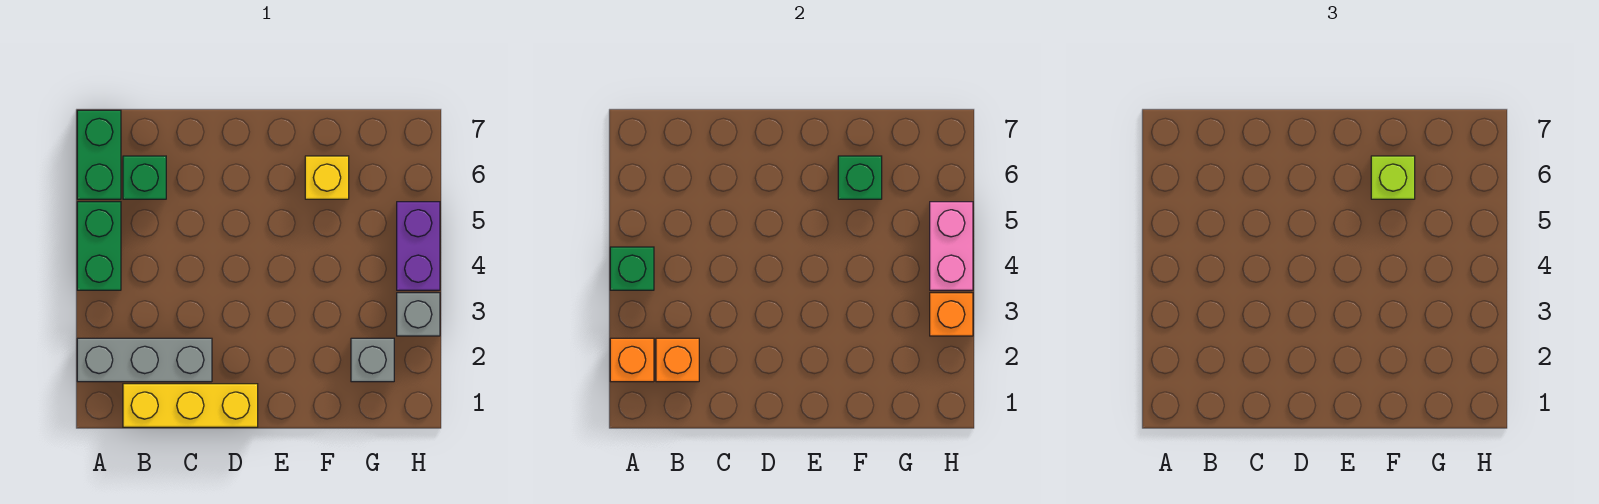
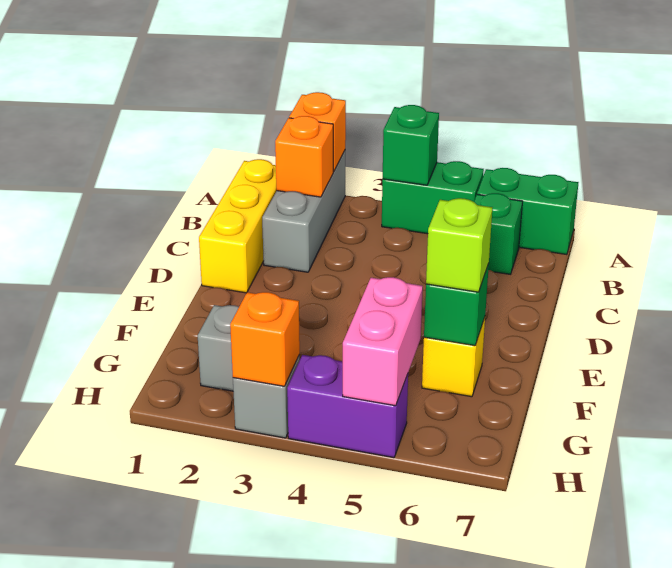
pink 1x2 brick [930,202,973,290] -> pink 1x2 brick turned to [343,277,423,406]

